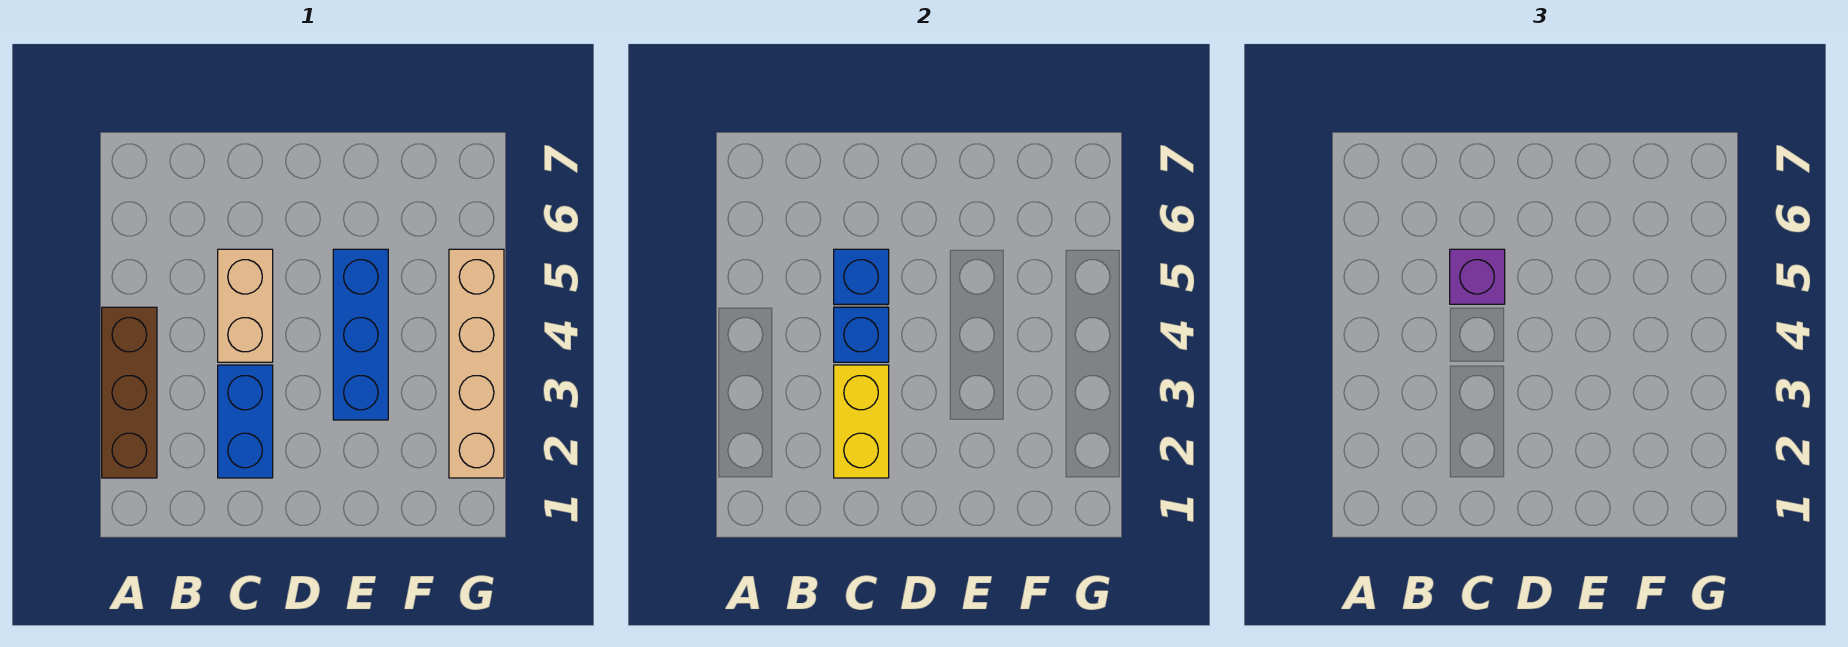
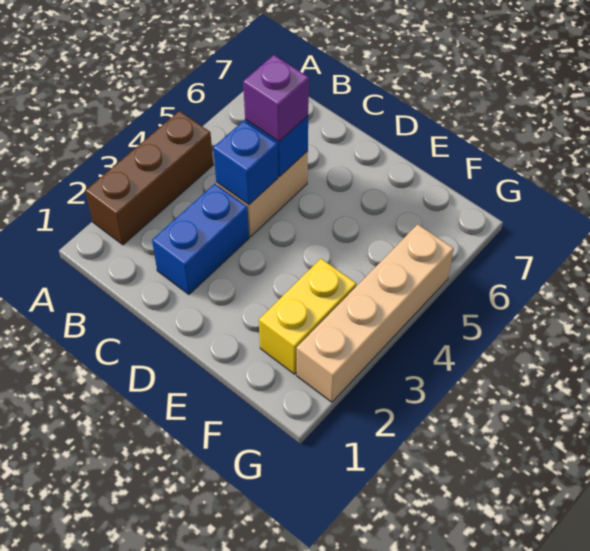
yellow 1x2 brick [834,365,889,478] -> yellow 1x2 brick moved to [259,259,356,374]
blue 1x3 brick [333,249,388,420] -> none

